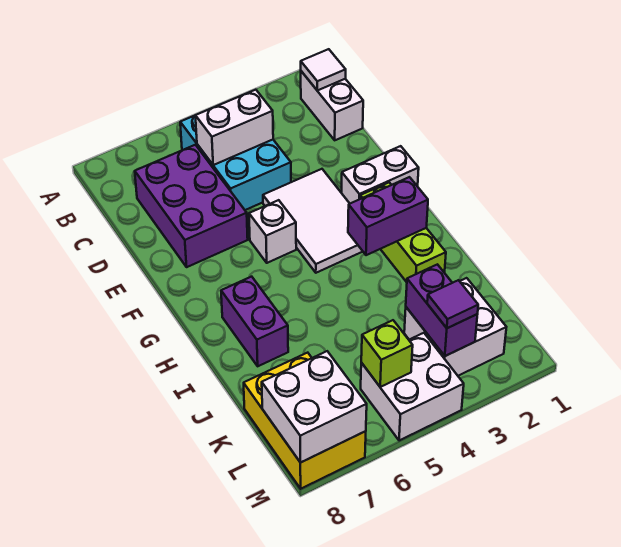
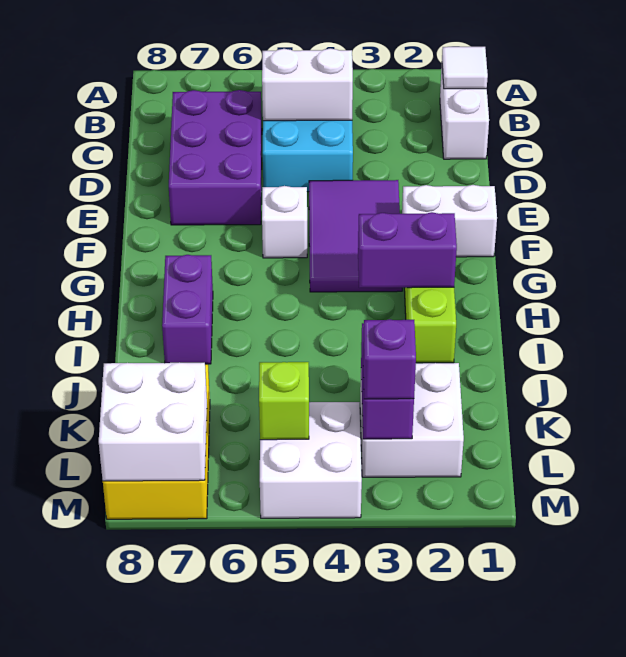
white 2x3 tile [263,169,363,273] -> purple 2x3 tile [309,180,402,292]
purple 1x1 tile [427,280,478,328] -> purple 1x1 brick [363,319,416,399]

